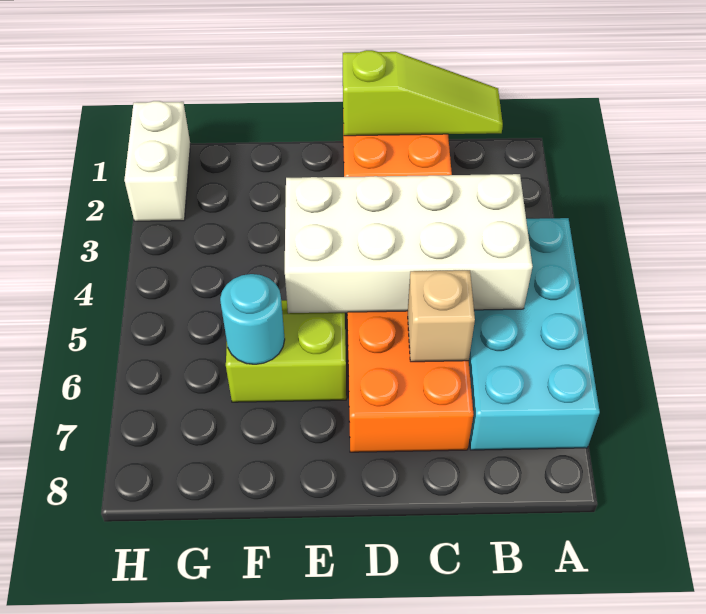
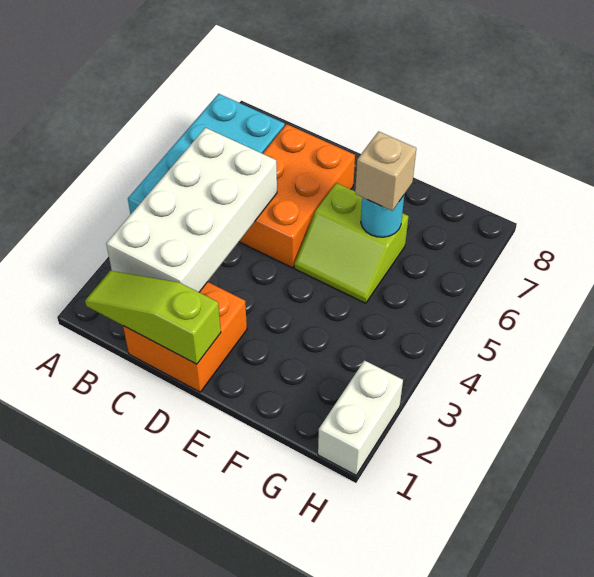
white 2x4 brick [285,174,533,313] -> white 2x4 brick turned to [106,128,277,292]
tan 1x1 brick [408,270,475,362] -> tan 1x1 brick moved to [355,131,416,211]

